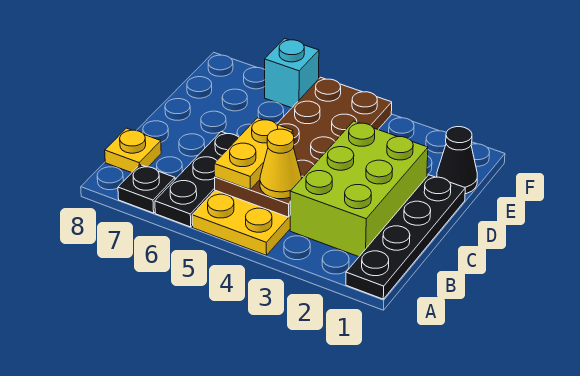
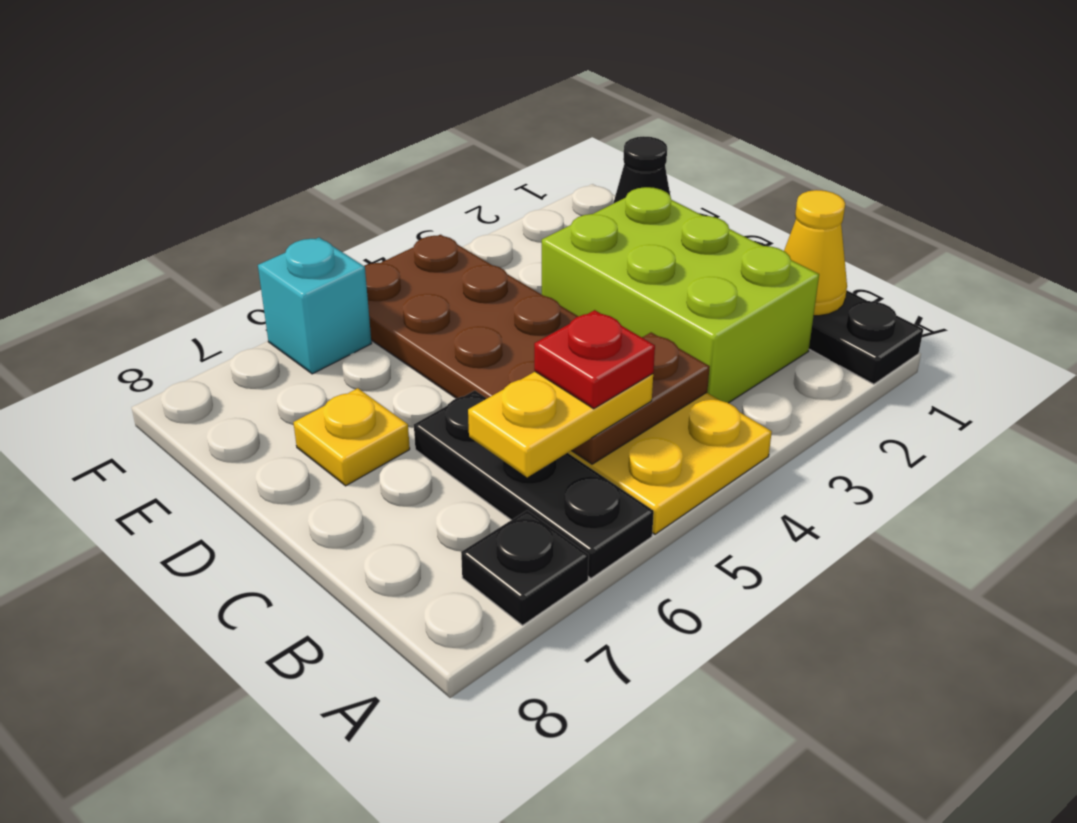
yellow 1x1 cone [260,129,302,199] -> yellow 1x1 cone moved to [784,190,847,316]
yellow 1x2 plate [214,118,293,189] -> yellow 1x2 plate turned to [468,372,653,477]
none -> red 1x1 plate [534,310,655,409]
yellow 1x1 plate [105,128,161,173] -> yellow 1x1 plate moved to [293,388,410,486]

